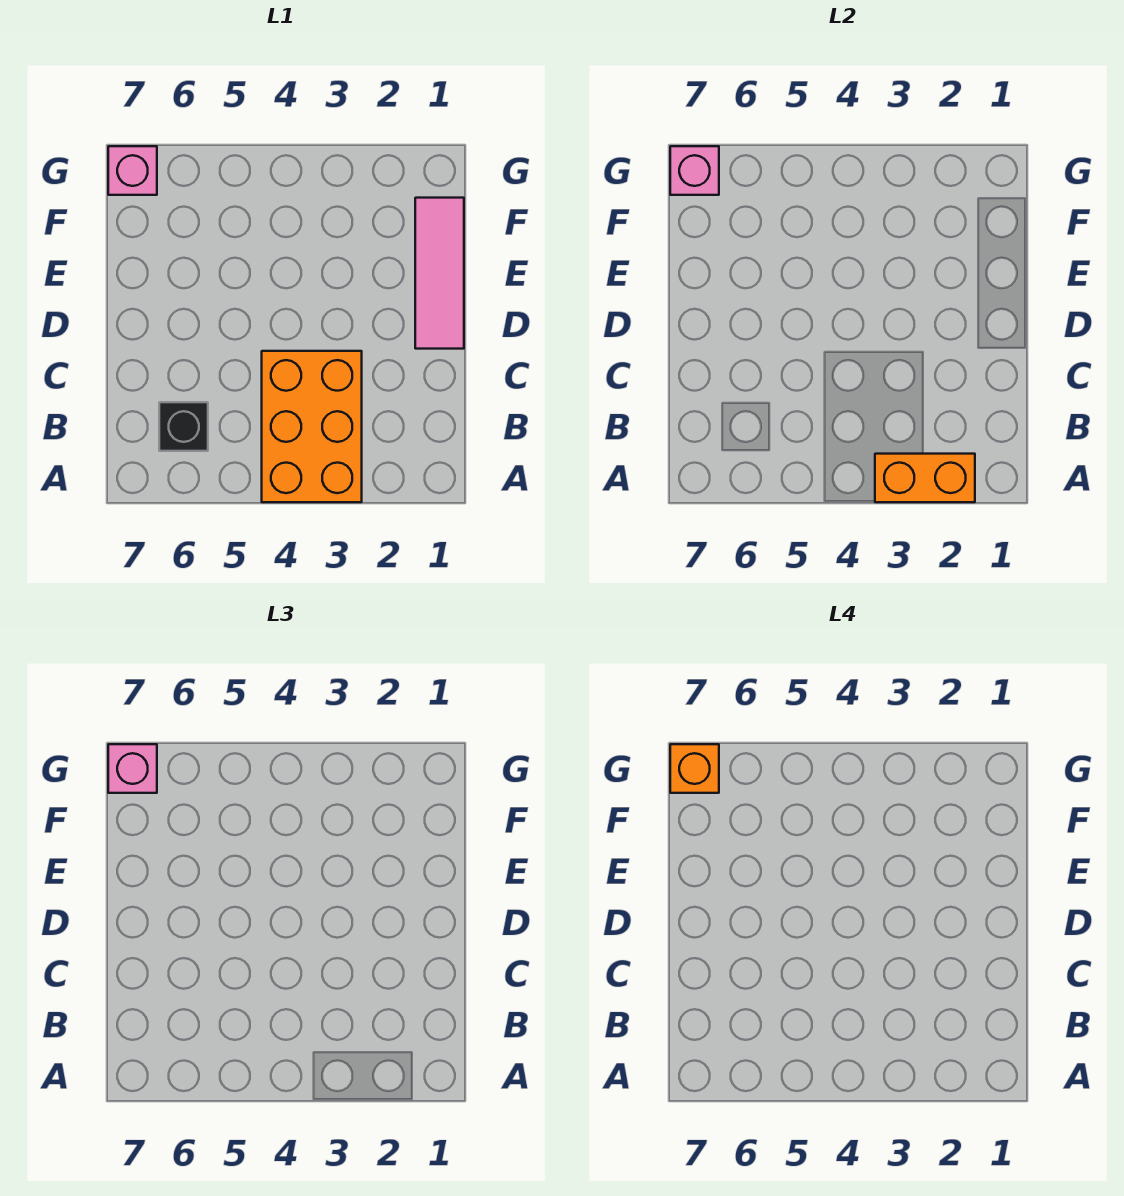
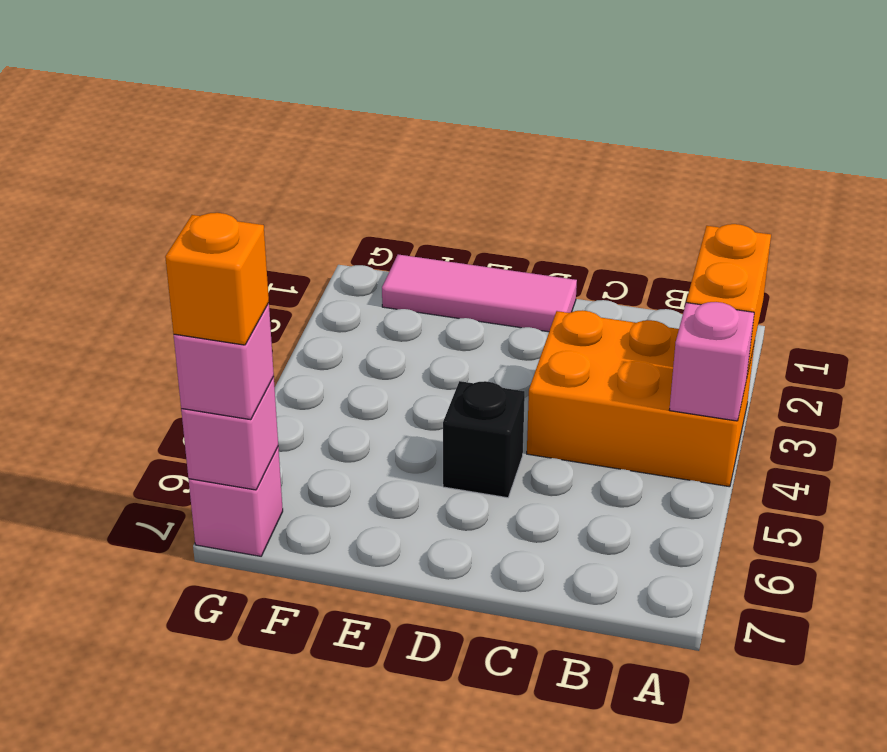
none -> pink 1x1 brick [670,302,754,421]
black 1x1 brick [159,402,208,451] -> black 1x1 brick moved to [443,381,525,498]

